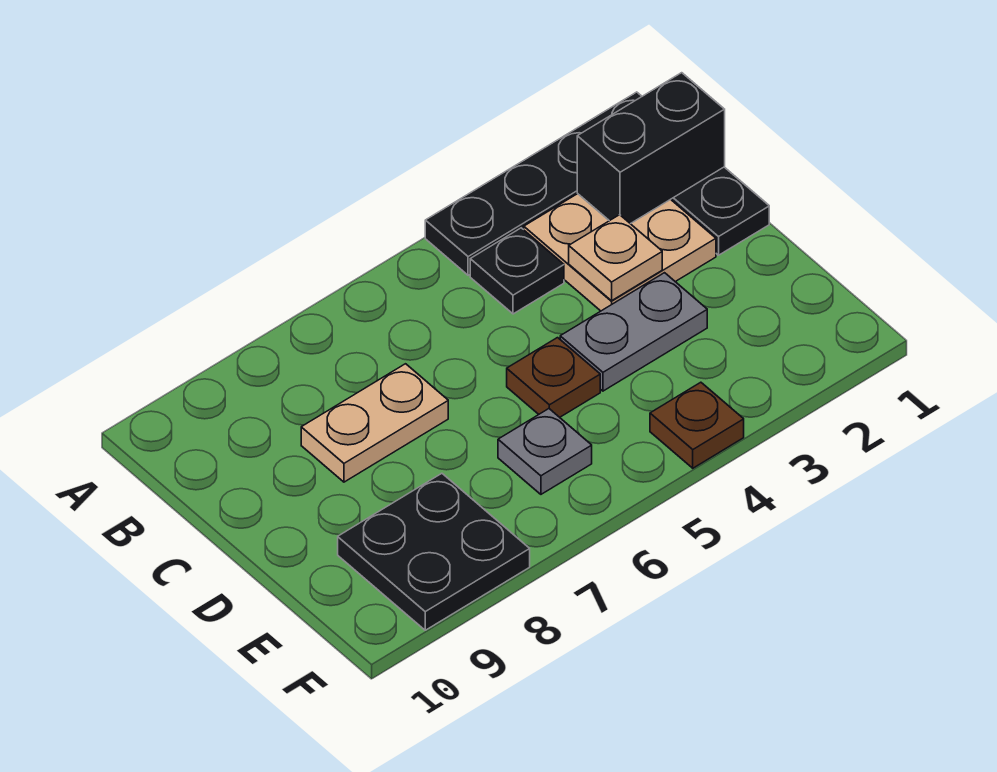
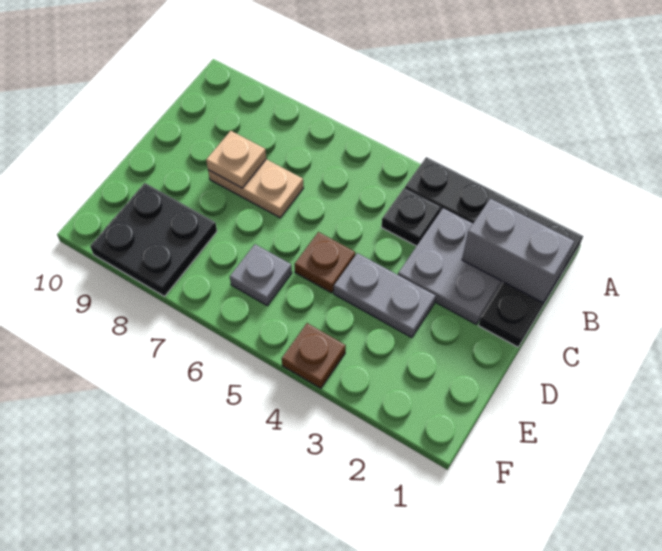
black 1x2 brick [577,73,725,224] -> grey 1x2 brick [462,199,574,303]
tan 2x2 plate [524,194,716,311] -> grey 2x2 plate [398,208,503,324]
tan 1x1 plate [569,215,662,301] -> tan 1x1 plate moved to [206,131,266,188]

